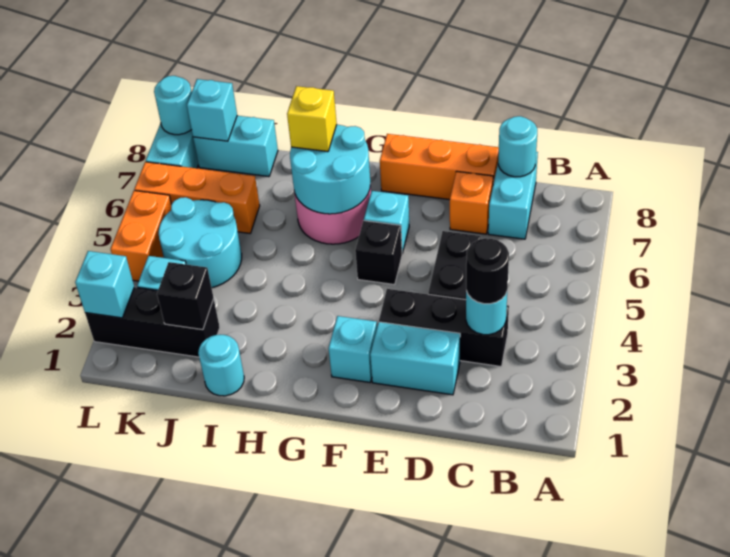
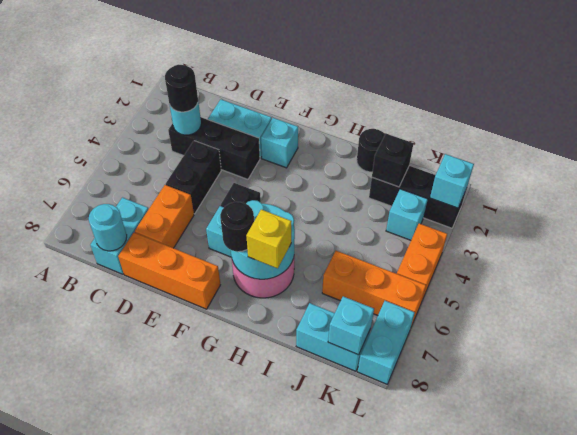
orange 1x1 brick [450,171,493,234] -> orange 1x2 brick [135,185,194,248]
none -> black 1x1 round brick [220,202,254,252]
cyan 1x1 round brick [198,335,244,396] -> black 1x1 round brick [357,129,385,172]
cyan 2x2 round brick [159,197,242,288] -> none
cyan 1x1 round brick [154,76,192,135] -> none

